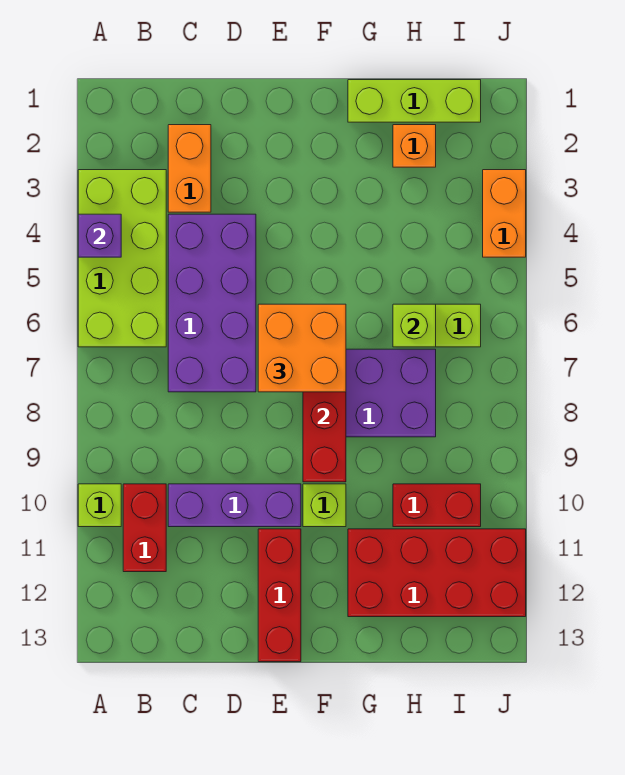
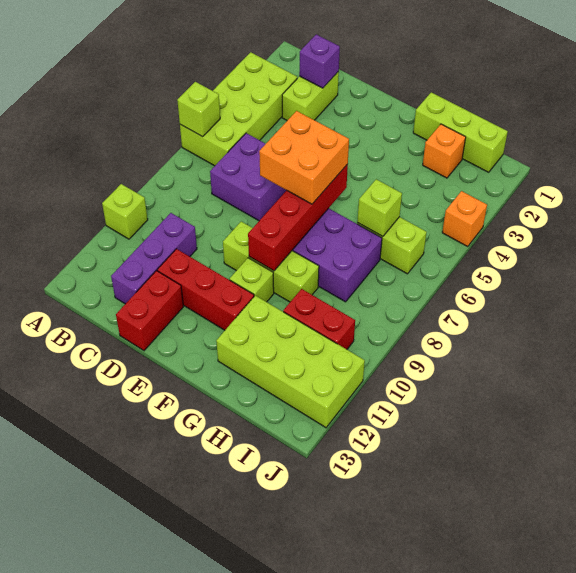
purple 1x1 brick [78,214,121,257] -> purple 1x1 brick moved to [299,34,340,88]
none -> lime 1x1 brick [177,82,220,137]
red 1x2 brick [123,484,166,572] -> red 1x2 brick moved to [116,271,183,351]
orange 1x2 brick [168,125,211,212] -> lime 1x2 brick [282,72,339,120]
purple 2x4 brick [168,214,256,392] -> purple 2x2 brick [210,133,286,221]
purple 1x3 brick [168,484,301,527] -> purple 1x3 brick turned to [111,213,197,304]
none -> lime 1x3 brick [223,222,319,302]
red 1x3 brick [258,529,301,662] -> red 1x3 brick turned to [157,249,254,330]
red 2x4 brick [348,529,526,617] -> lime 2x4 brick [216,296,365,427]
orange 1x2 brick [483,170,526,257] -> orange 1x1 brick [442,191,487,246]

